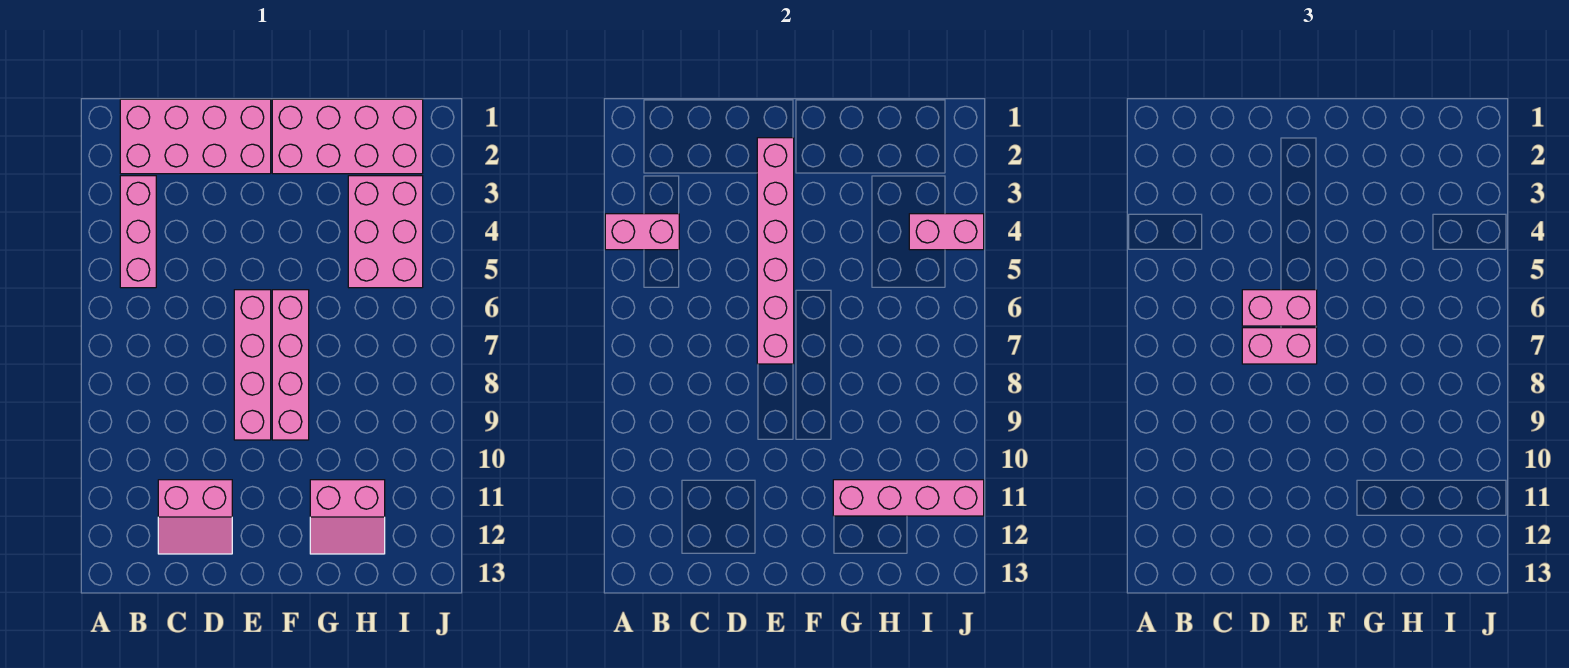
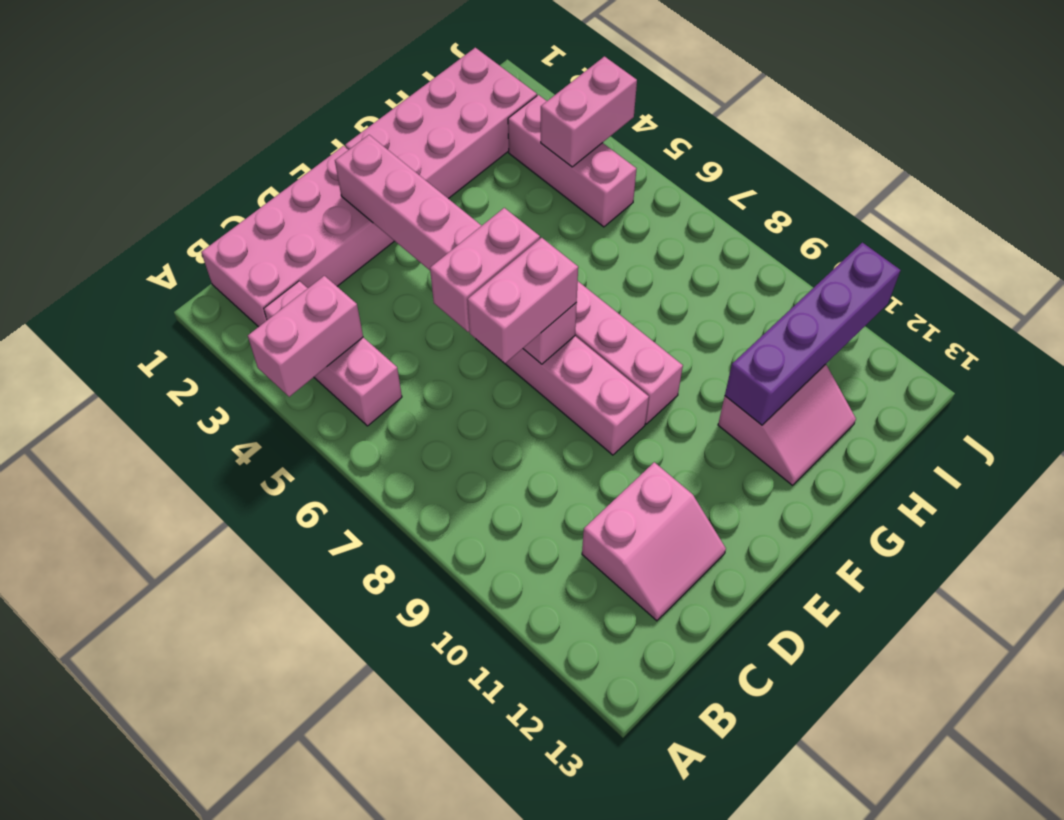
pink 1x4 brick [833,480,984,516] -> purple 1x4 brick [725,243,901,425]
pink 2x3 brick [348,176,423,288] -> pink 1x3 brick [508,95,636,227]

